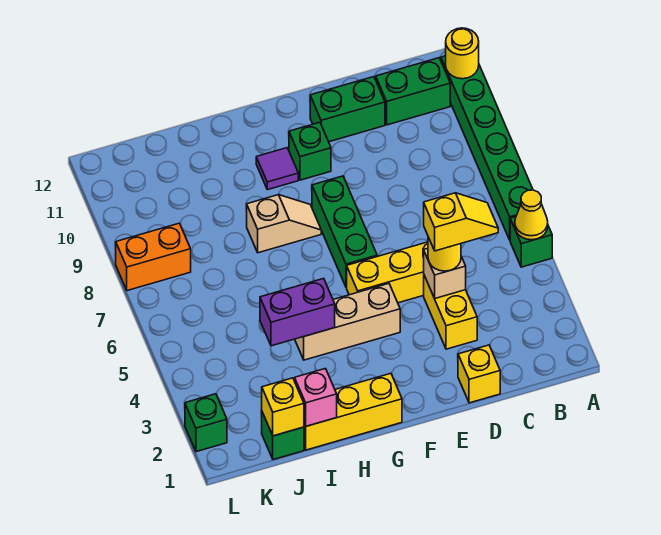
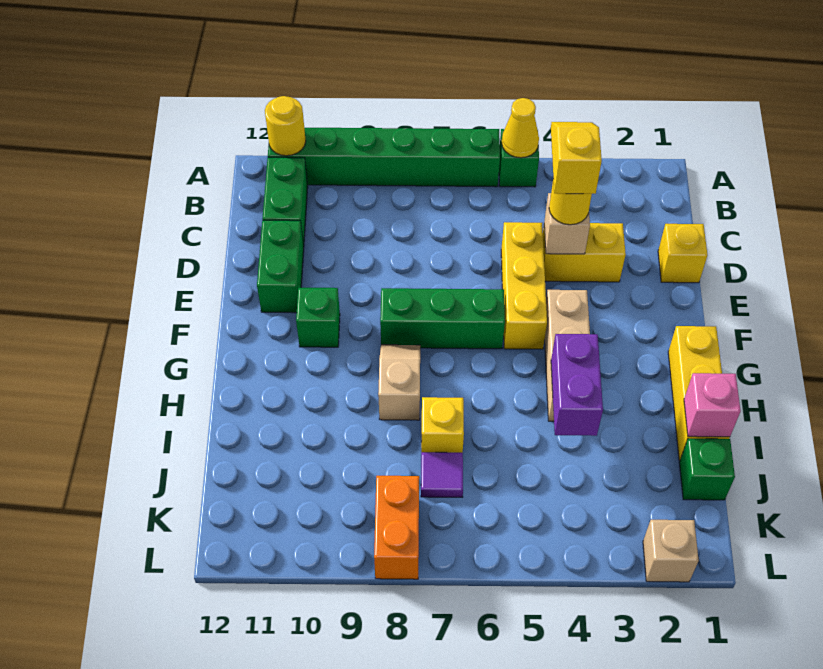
purple 1x1 tile [256,148,298,190] -> purple 1x1 tile moved to [421,452,463,497]
yellow 1x1 brick [262,378,304,436] -> yellow 1x1 brick moved to [421,397,464,453]
green 1x1 brick [185,394,227,452] -> tan 1x1 brick [643,520,699,582]

